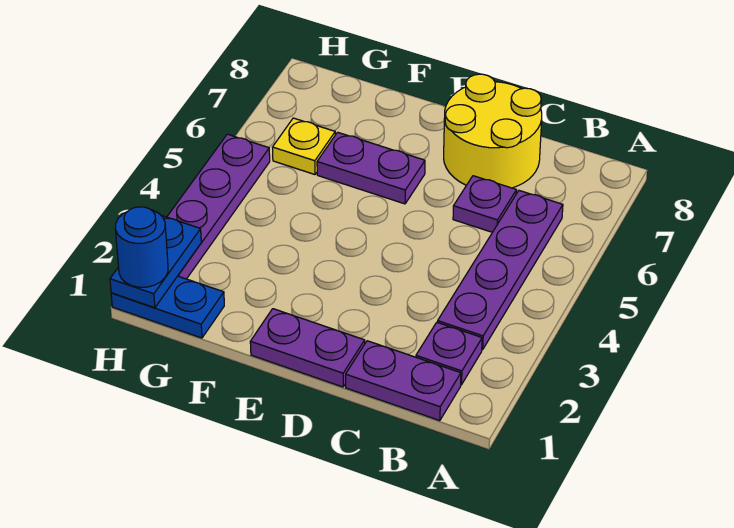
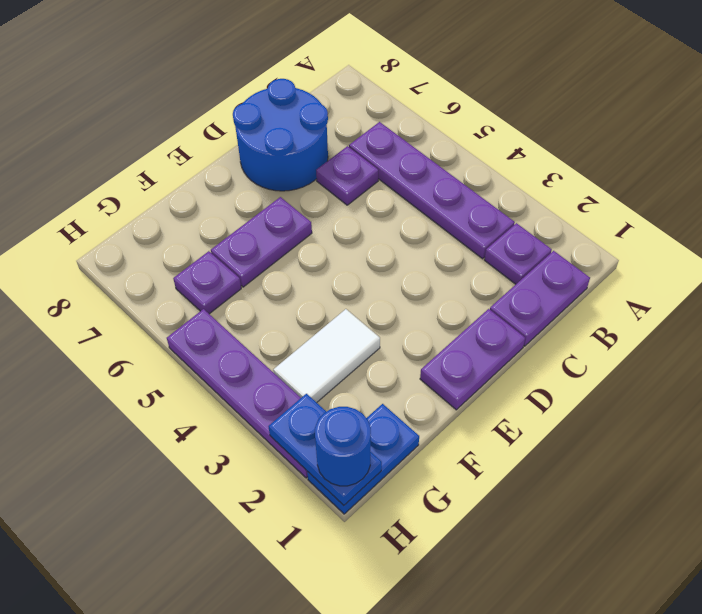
yellow 2x2 round brick [444,74,542,188] -> blue 2x2 round brick [233,79,328,191]
none -> white 1x2 tile [273,309,380,403]
yellow 1x1 plate [272,118,335,175] -> purple 1x1 plate [173,251,241,314]

